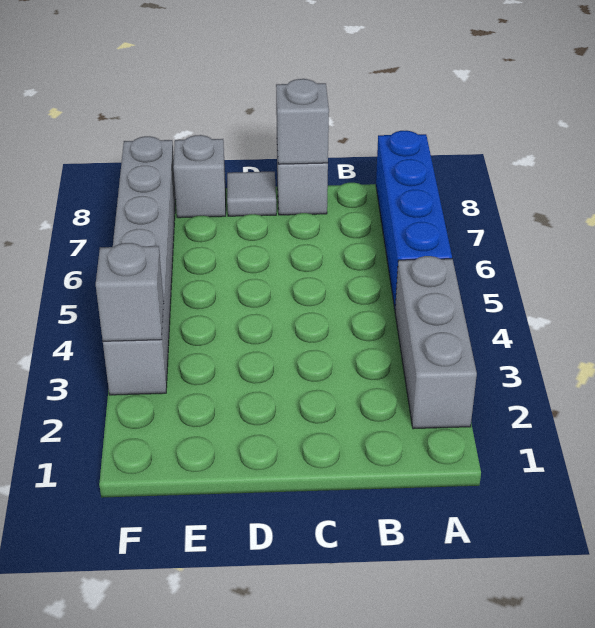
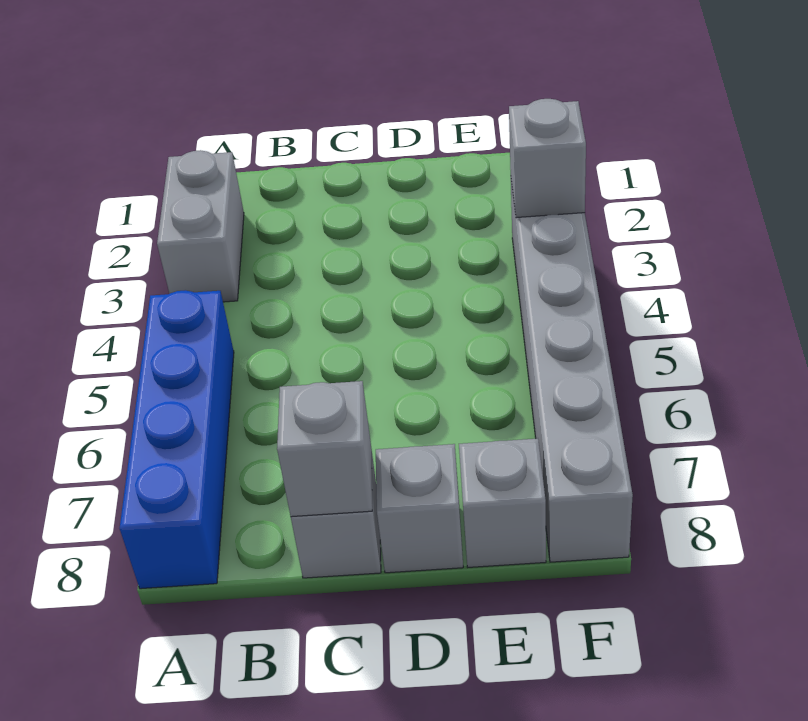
grey 1x3 brick [395,256,477,429] -> grey 1x2 brick [157,150,244,302]
grey 1x1 tile [227,172,276,216] -> grey 1x1 brick [376,444,463,573]

